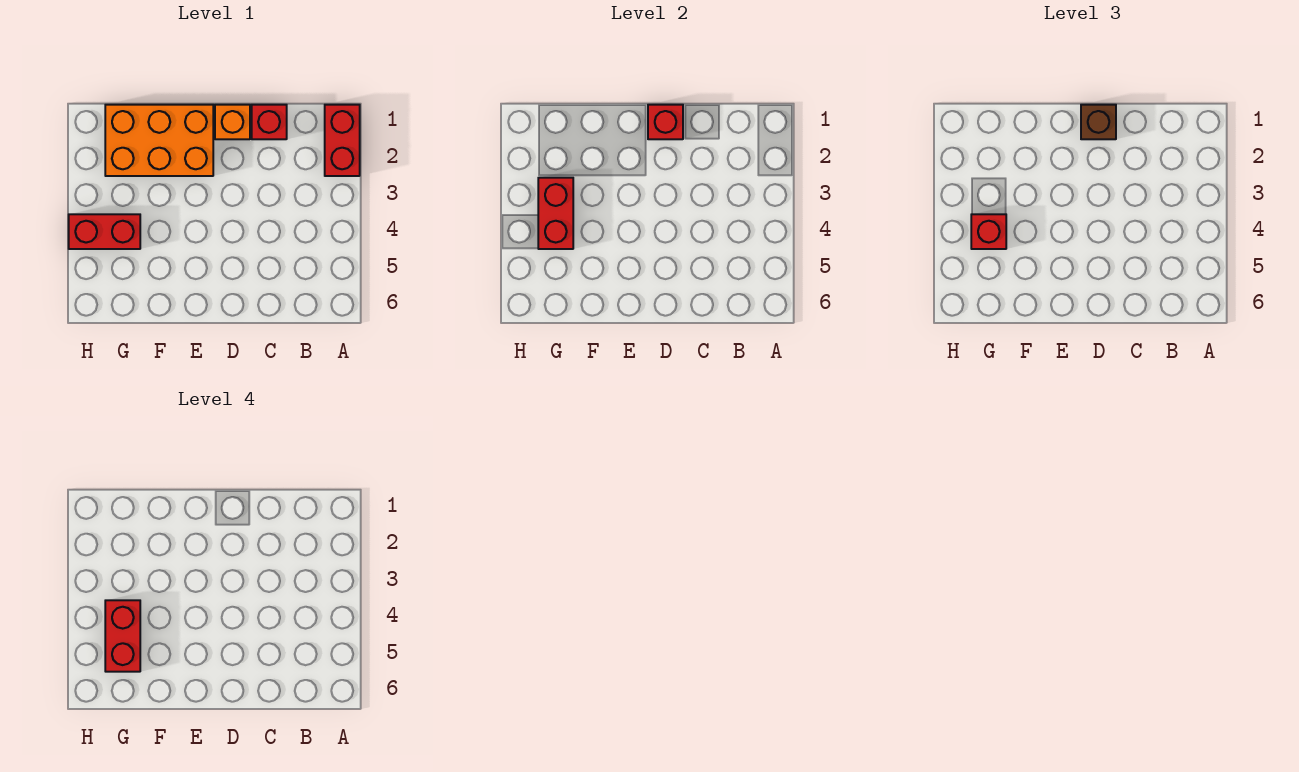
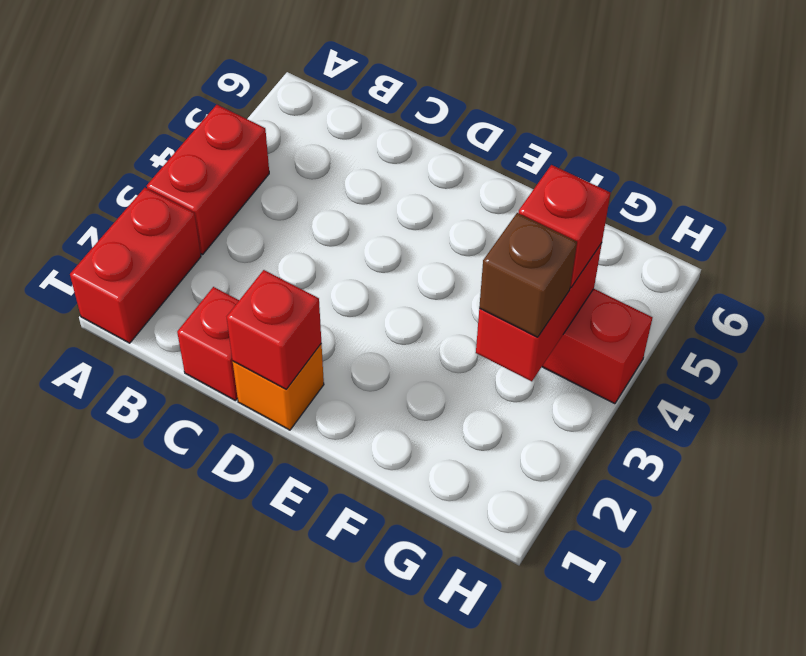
brown 1x1 brick [1081,105,1116,139] -> brown 1x1 brick moved to [479,213,577,337]
orange 2x3 brick [105,105,213,176] -> none
red 1x2 brick [105,600,140,672] -> red 1x2 brick moved to [147,105,269,254]

